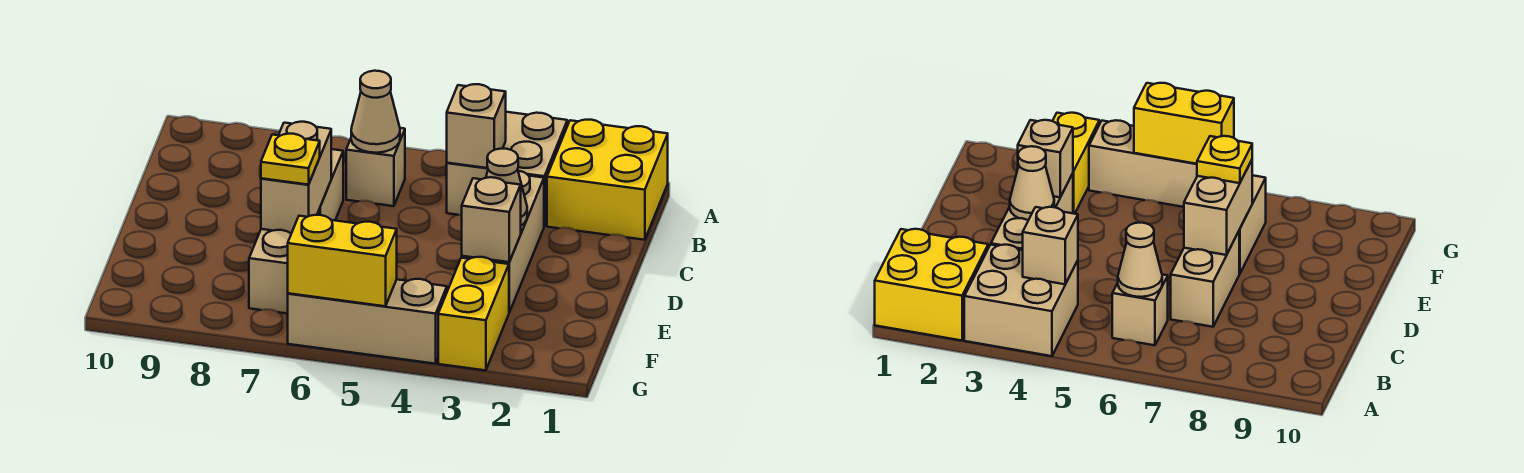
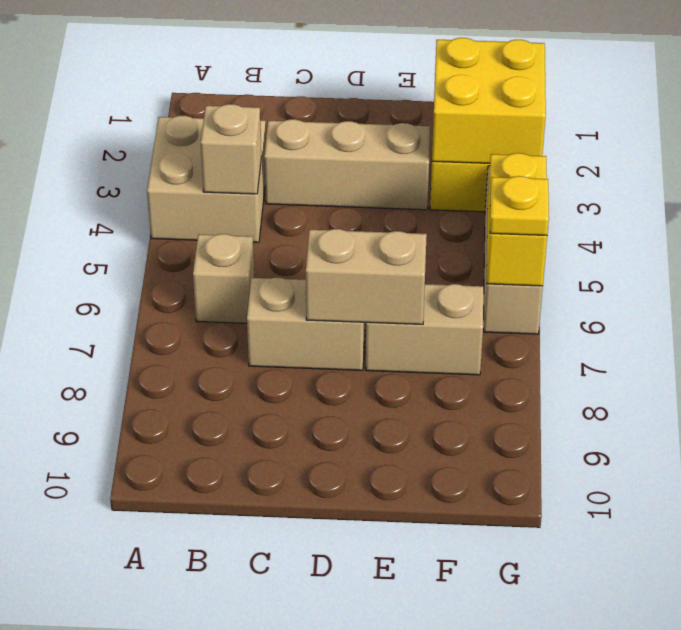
yellow 2x2 brick [547,120,668,240] -> yellow 2x2 brick moved to [432,38,546,163]
tan 1x1 cone [351,71,400,153] -> none
tan 1x1 cone [486,149,527,225] -> none
tan 1x1 brick [462,177,521,262] -> none
yellow 1x1 plate [261,134,320,185] -> yellow 1x1 plate moved to [490,176,549,235]

